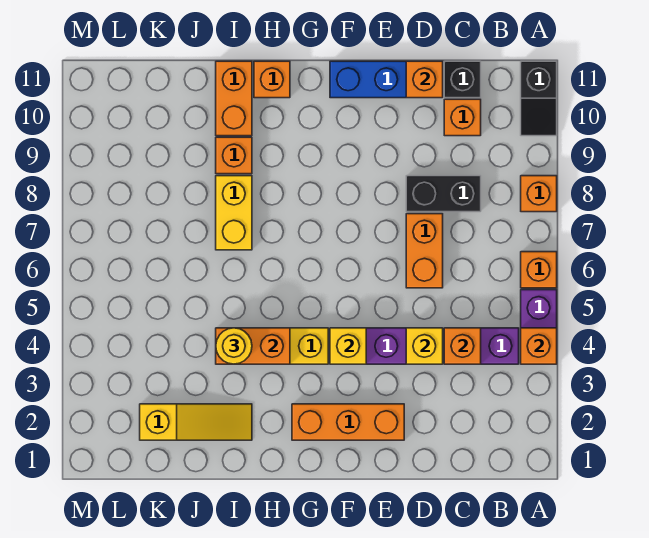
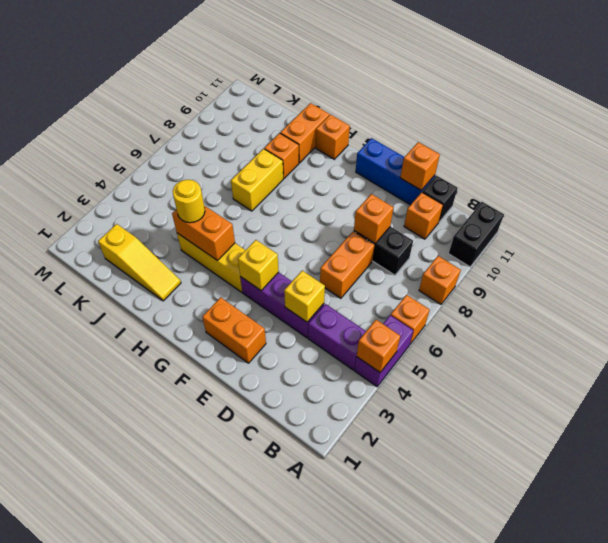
black 1x2 slope [521,61,557,136] -> black 1x2 brick [449,202,504,267]
orange 1x1 brick [444,328,481,364] -> orange 1x1 brick moved to [354,194,394,243]
orange 1x3 brick [292,404,404,440] -> orange 1x2 brick [202,297,266,363]

